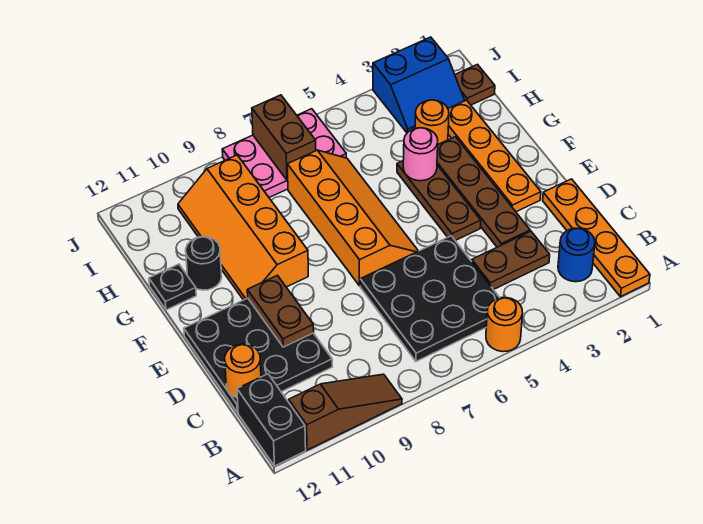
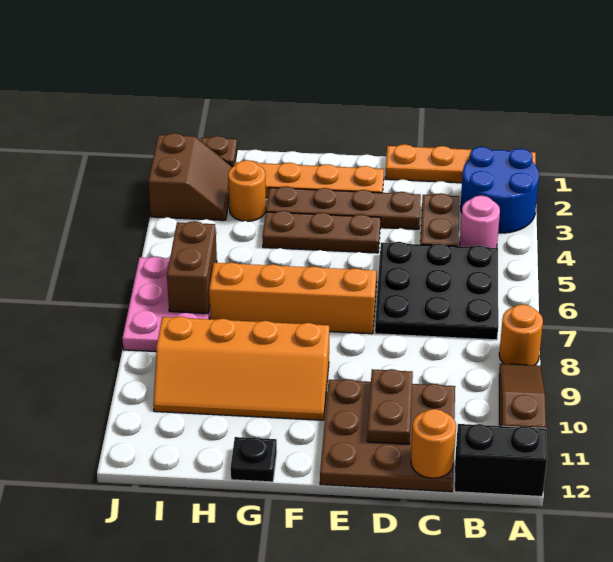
orange 1x1 round brick [486,298,523,352] -> orange 1x1 round brick moved to [499,304,543,365]
blue 1x1 round brick [558,228,595,282] -> blue 2x2 round brick [460,147,539,233]
black 3x3 plate [184,298,332,413] -> brown 3x3 plate [320,379,455,492]
brown 1x2 plate [247,275,314,347] -> brown 1x2 plate turned to [367,369,413,444]
pink 1x1 round brick [403,128,438,181] -> pink 1x1 round brick moved to [460,195,500,248]
black 1x1 round brick [186,237,222,290] -> none
blue 2x2 slope [373,37,465,133] -> brown 2x2 slope [148,133,232,220]
brown 1x2 brick [252,95,316,180] -> brown 1x2 brick turned to [167,221,217,313]

